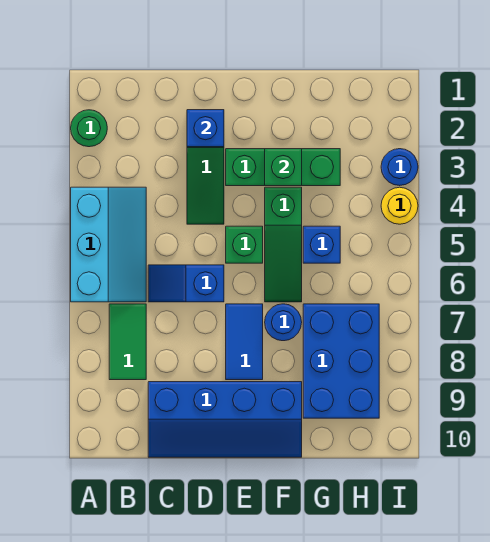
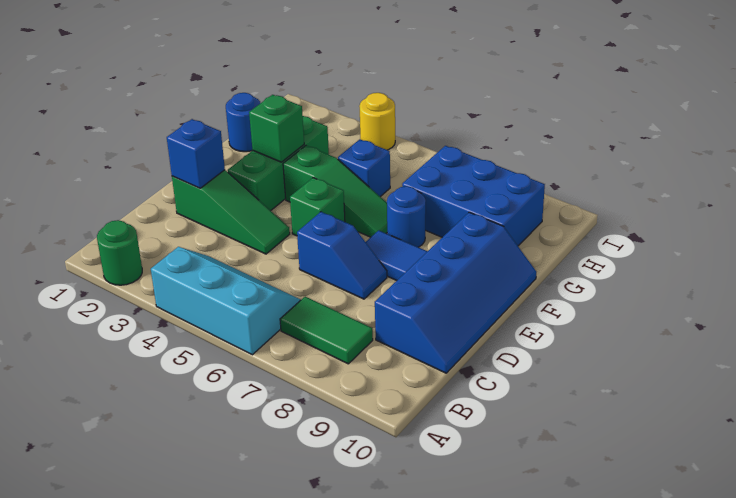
blue 1x2 slope [148,265,224,302] -> blue 1x2 slope turned to [297,212,387,299]
blue 1x1 round brick [381,149,418,186] -> blue 1x1 round brick moved to [226,93,260,152]

